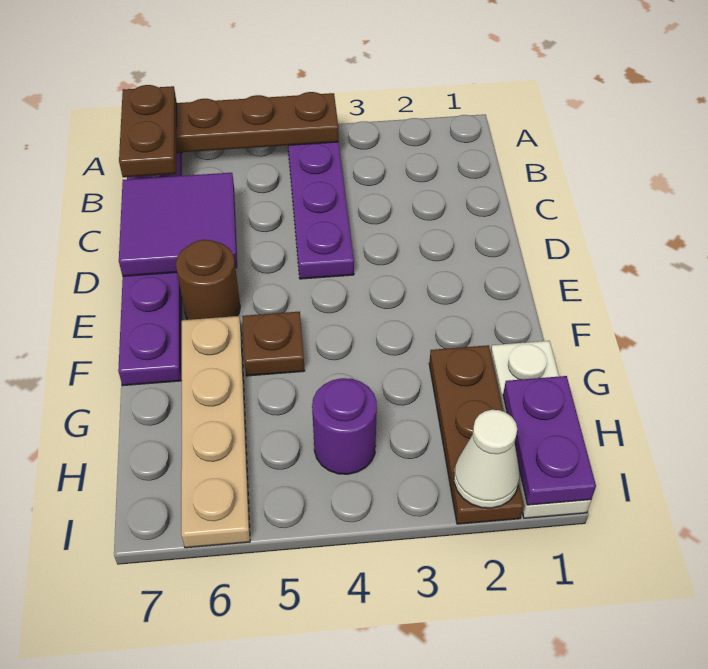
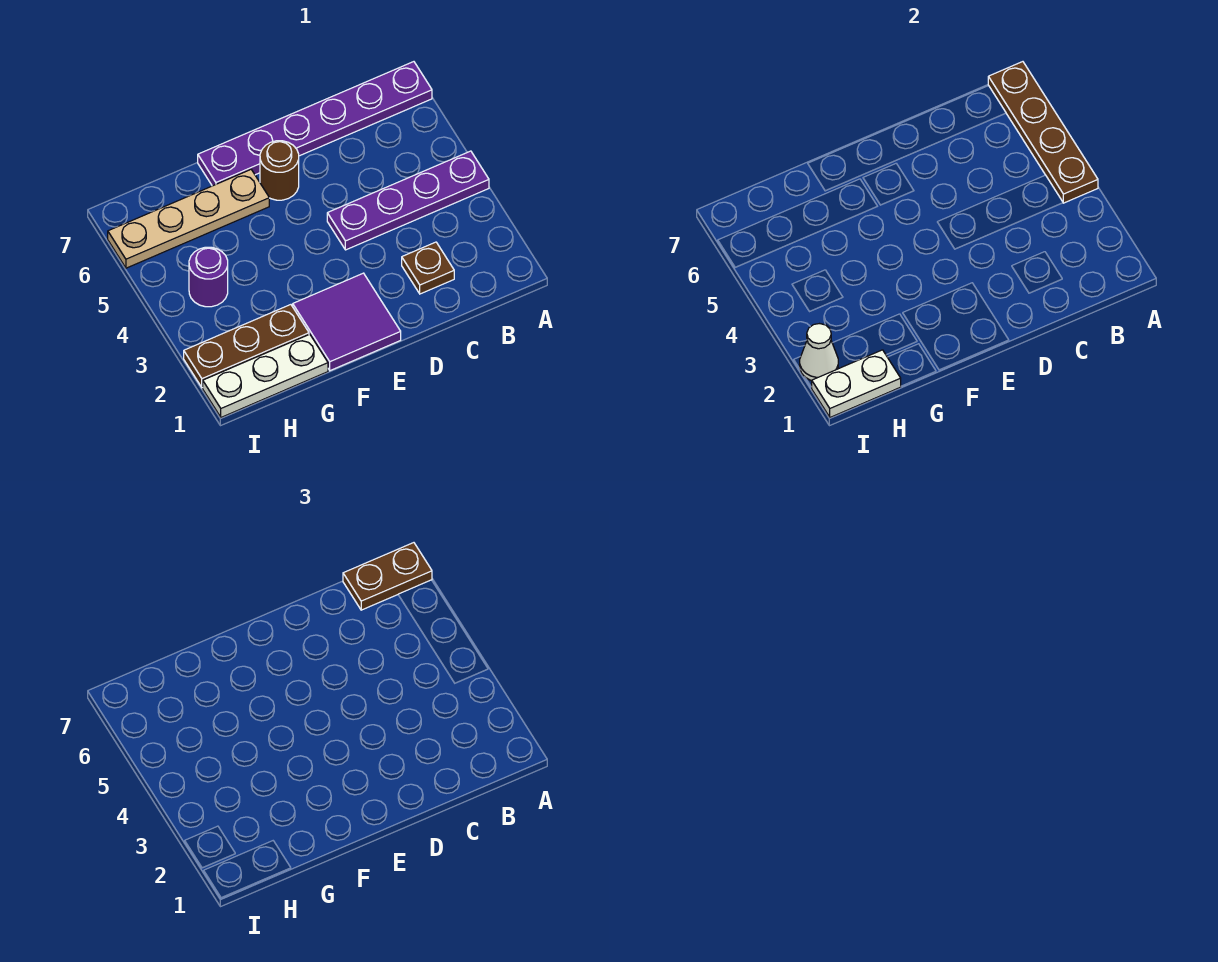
purple 2x2 tile [119,173,237,276] -> purple 2x2 tile moved to [293,273,401,371]
brown 1x1 plate [242,312,305,376] -> brown 1x1 plate moved to [402,242,454,294]
purple 1x2 plate [503,376,596,505] -> white 1x2 plate [812,350,901,417]

